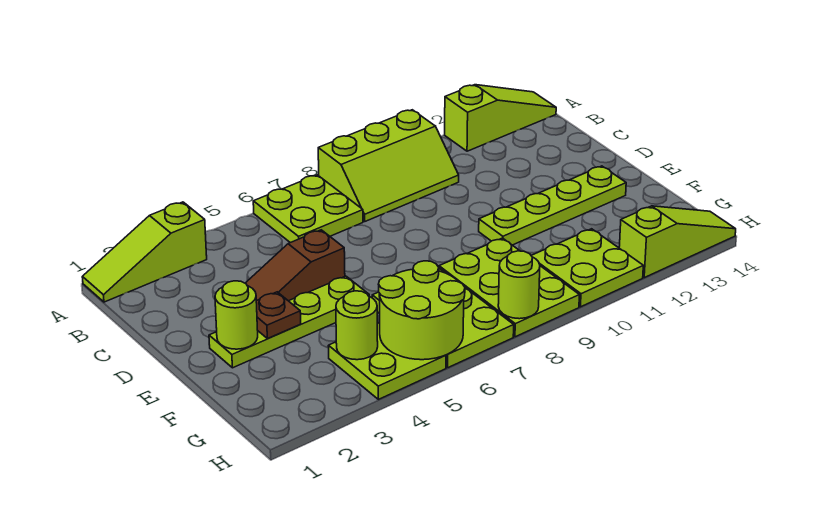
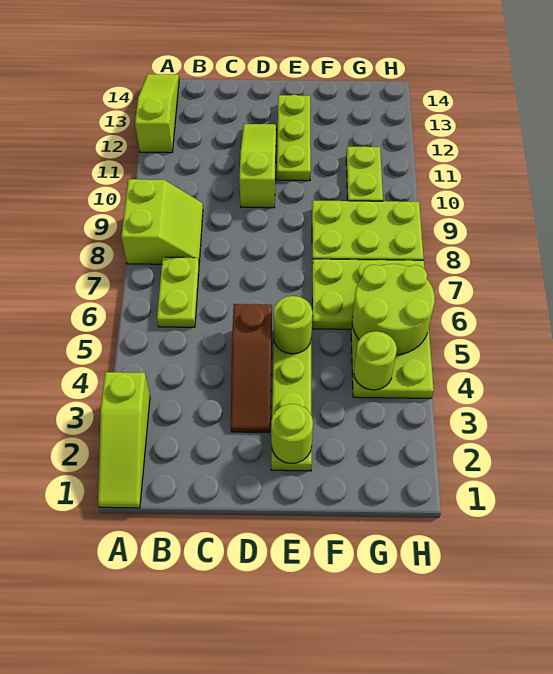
lime 2x2 plate [253,175,363,243] -> lime 1x2 plate [157,257,199,327]
lime 2x3 slope [318,110,459,221] -> lime 2x2 slope [121,179,203,264]
brown 1x1 plate [256,292,301,339] -> none
lime 1x4 plate [479,166,626,245] -> lime 1x3 plate [277,95,311,181]
lime 2x2 plate [531,229,643,307] -> lime 1x2 plate [346,146,383,201]
lime 1x1 round brick [498,251,540,319] -> lime 1x1 round brick moved to [273,296,313,354]
lime 1x3 slope [619,206,736,278] -> lime 1x3 slope moved to [239,124,276,208]

